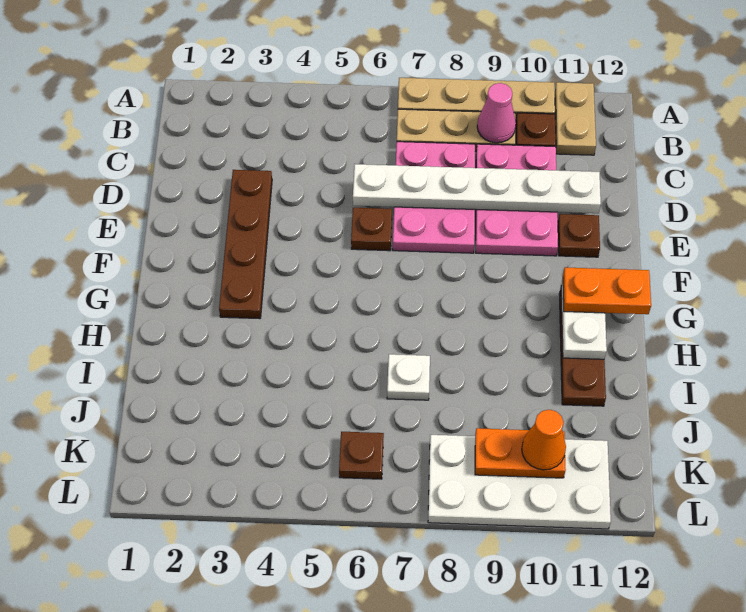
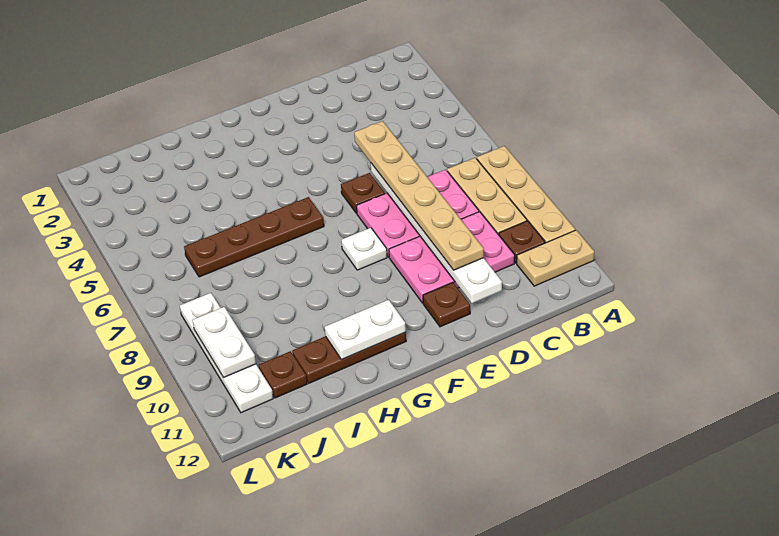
pink 1x1 cone [477,83,516,143] -> none
brown 1x4 plate [219,170,272,319] -> brown 1x4 plate moved to [184,197,324,277]
none -> tan 1x6 plate [354,121,484,270]
orange 1x2 plate [563,267,651,314] -> none
white 1x1 plate [387,354,430,400] -> white 1x1 plate moved to [341,228,387,270]
brown 1x1 plate [339,432,384,479] -> brown 1x1 plate moved to [259,351,307,398]
white 2x4 plate [428,435,611,529] -> white 1x4 plate [180,293,273,413]
orange 1x2 plate [475,428,566,478] -> white 1x2 plate [193,307,256,378]
orange 1x1 cone [522,410,566,470] -> none

